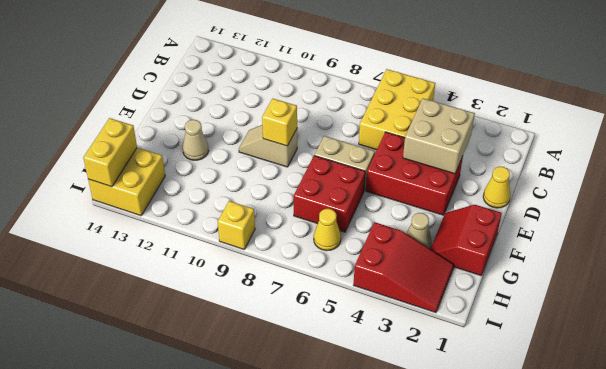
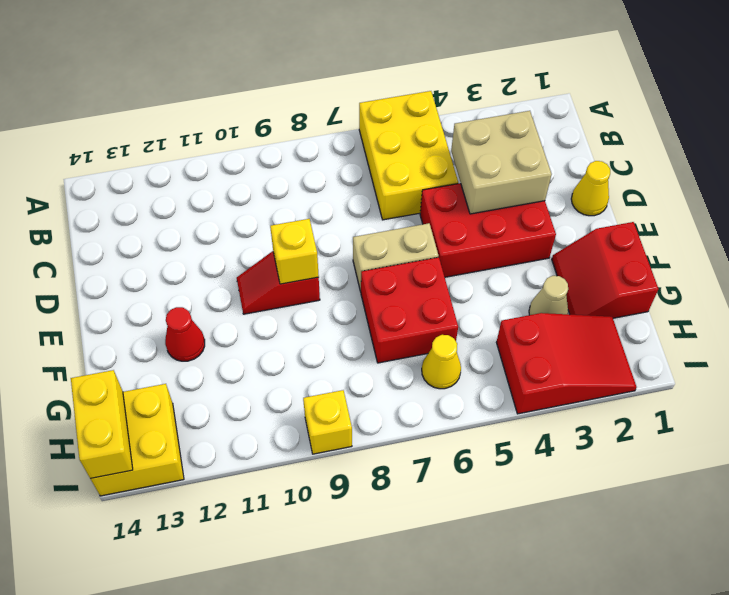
tan 1x2 slope [239,125,297,167] -> red 1x2 slope [237,251,320,314]
tan 1x1 cone [183,120,209,160] -> red 1x1 cone [165,307,205,361]

